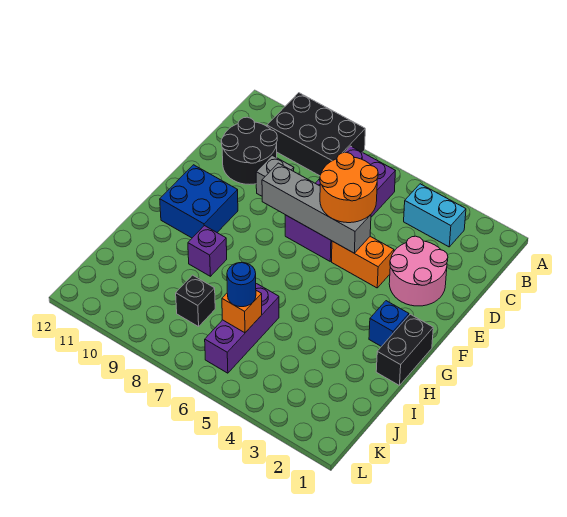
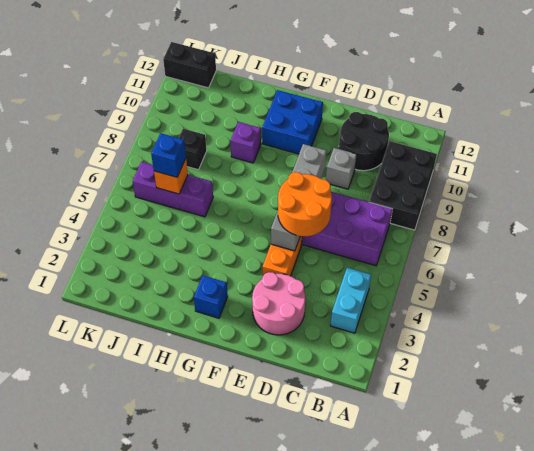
black 1x2 brick [376,314,433,386] -> black 1x2 brick moved to [163,42,216,88]
blue 1x1 round brick [227,262,256,307] -> blue 1x1 brick [151,133,186,177]

